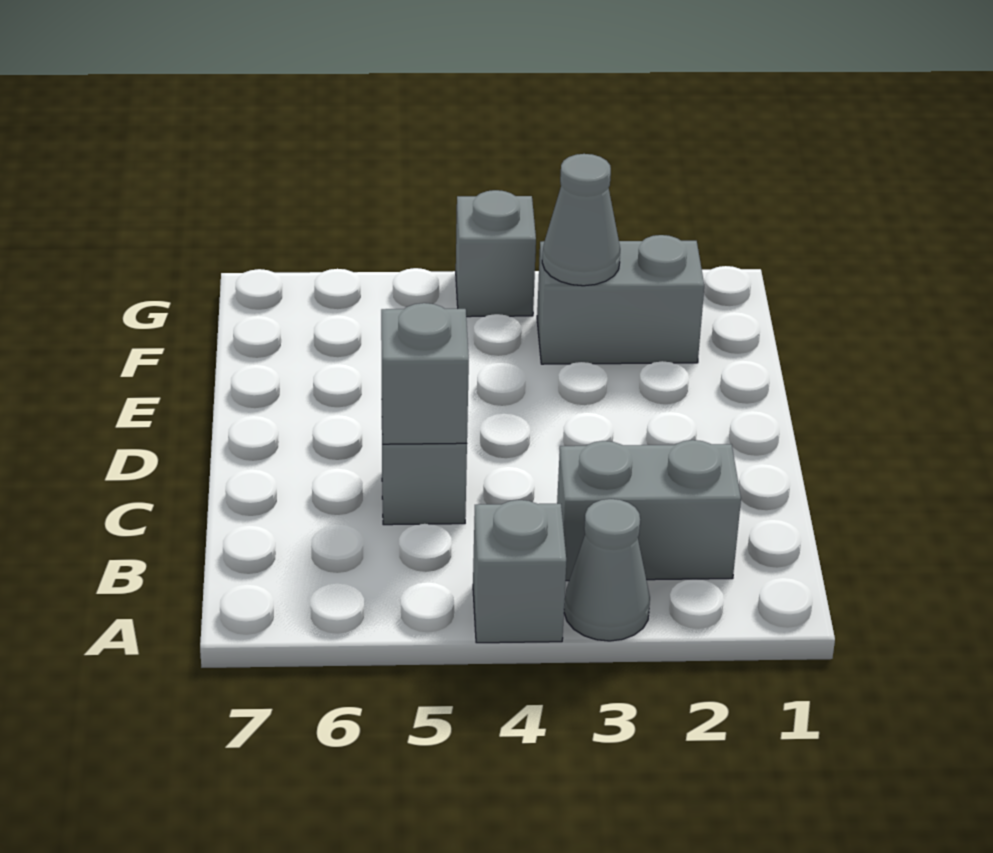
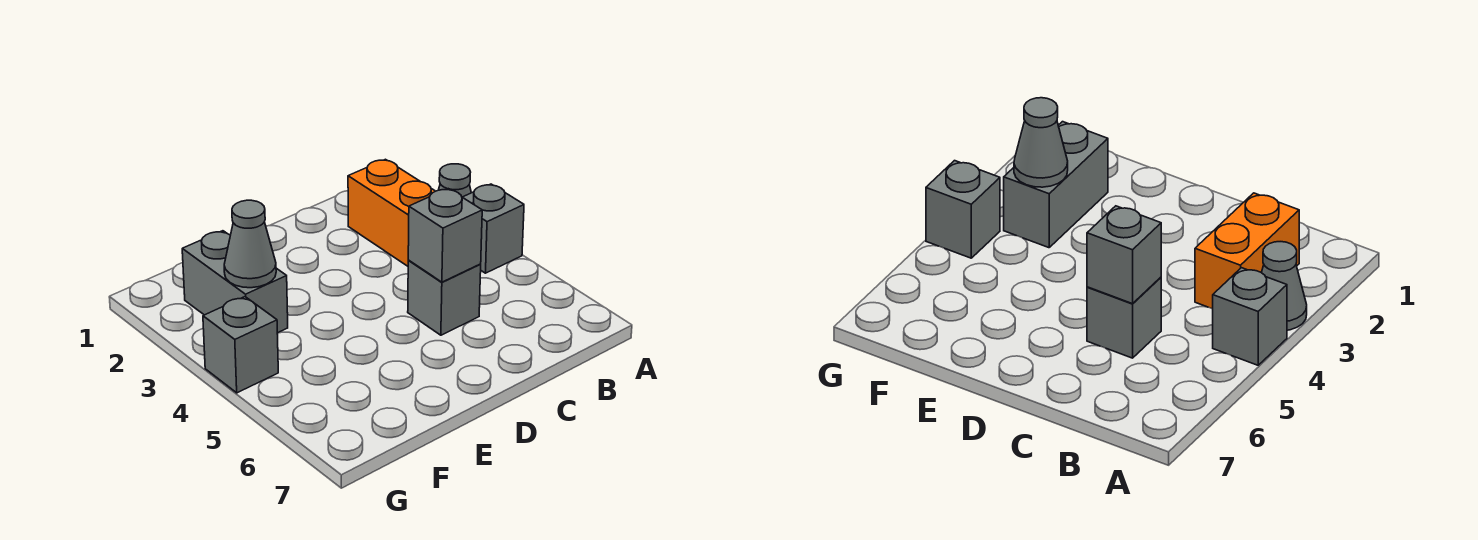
grey 1x2 brick [557,440,741,581] -> orange 1x2 brick [348,159,435,266]

